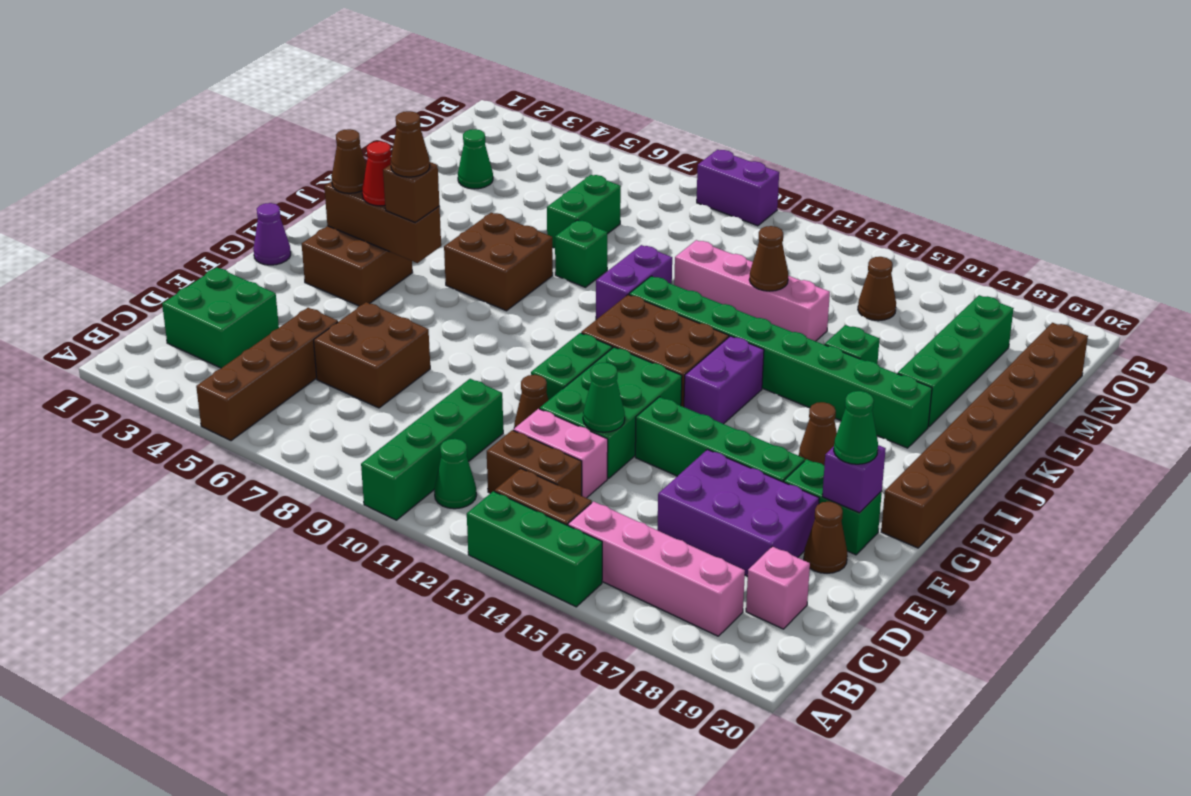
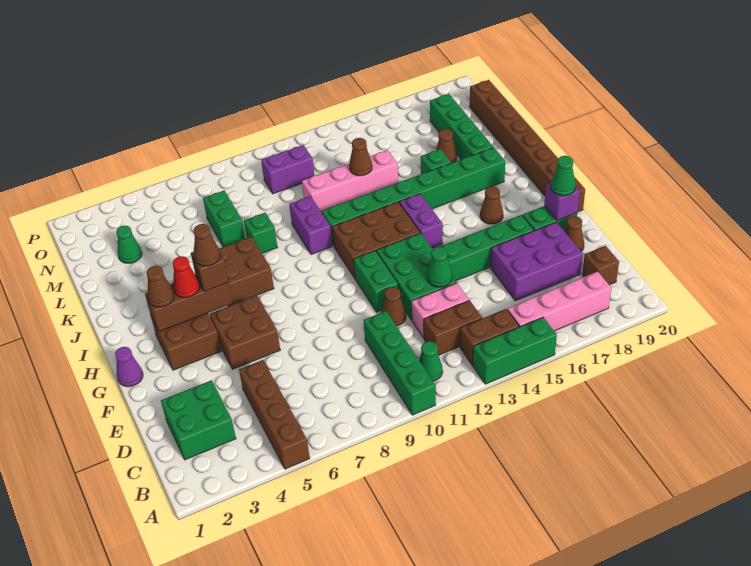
pink 1x1 brick [746,546,810,629] -> brown 1x1 brick [582,246,619,285]
brown 2x2 brick [314,302,430,408] -> brown 2x2 brick moved to [210,296,280,369]
brown 1x1 cone [858,257,896,321] -> brown 1x1 cone moved to [436,129,457,163]
purple 1x2 brick [697,150,779,226] -> purple 1x2 brick moved to [261,145,314,194]

